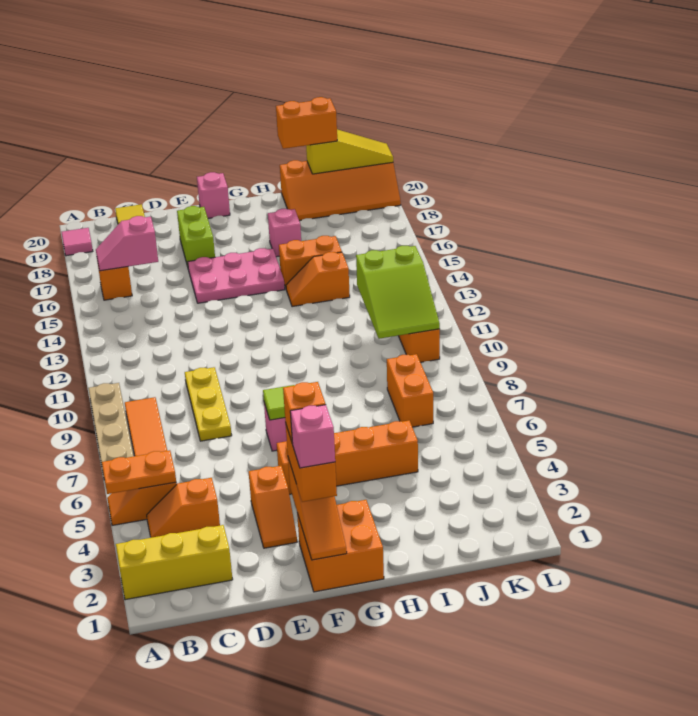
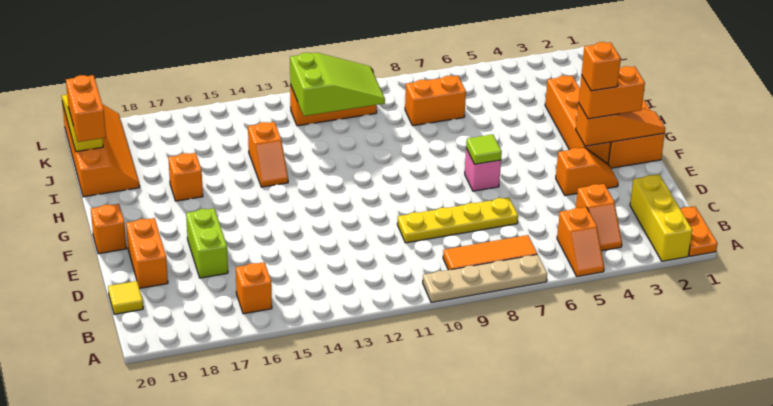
orange 1x2 plate [102,450,176,494] -> orange 1x2 plate moved to [681,206,718,256]
pink 1x1 tile [62,228,93,256] -> none
pink 1x2 slope [96,216,158,271] -> none
yellow 1x3 plate [185,367,232,441] -> yellow 1x4 plate [397,198,518,243]
pink 2x3 plate [188,248,285,303] -> none
lime 1x2 brick [177,206,215,267] -> lime 1x2 brick turned to [186,208,228,278]
pink 1x1 brick [290,405,335,468] -> none
orange 1x4 brick [277,421,418,494] -> orange 1x4 brick moved to [545,76,611,164]
pink 1x1 brick [197,172,230,218] -> orange 1x1 brick [91,204,126,254]
orange 1x2 brick [279,236,342,288] -> orange 1x2 brick moved to [126,218,168,289]
pink 1x1 brick [268,209,301,257] -> orange 1x1 brick [168,153,203,201]

